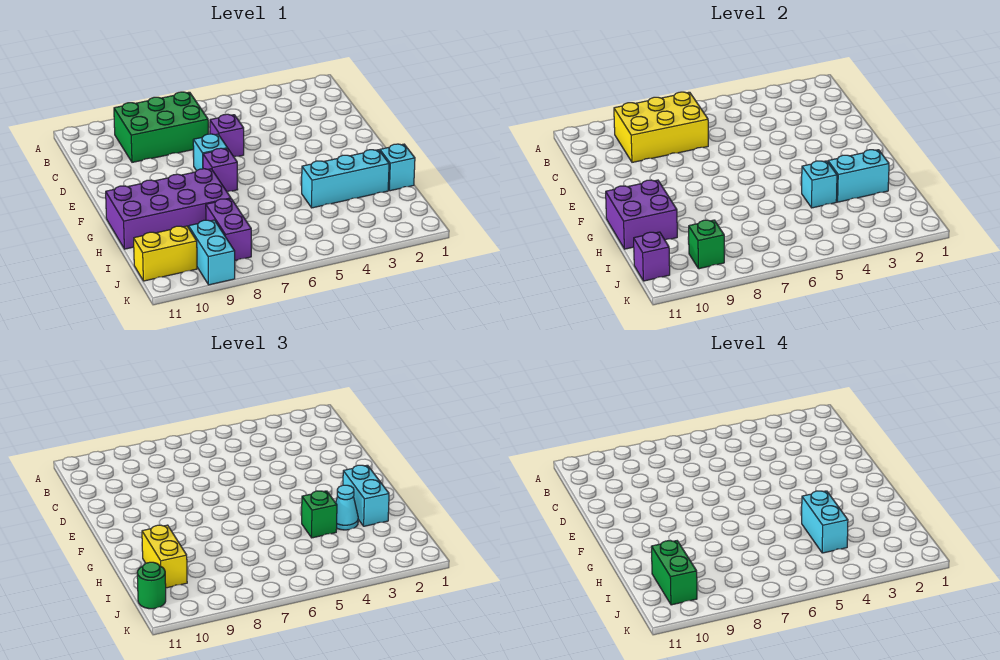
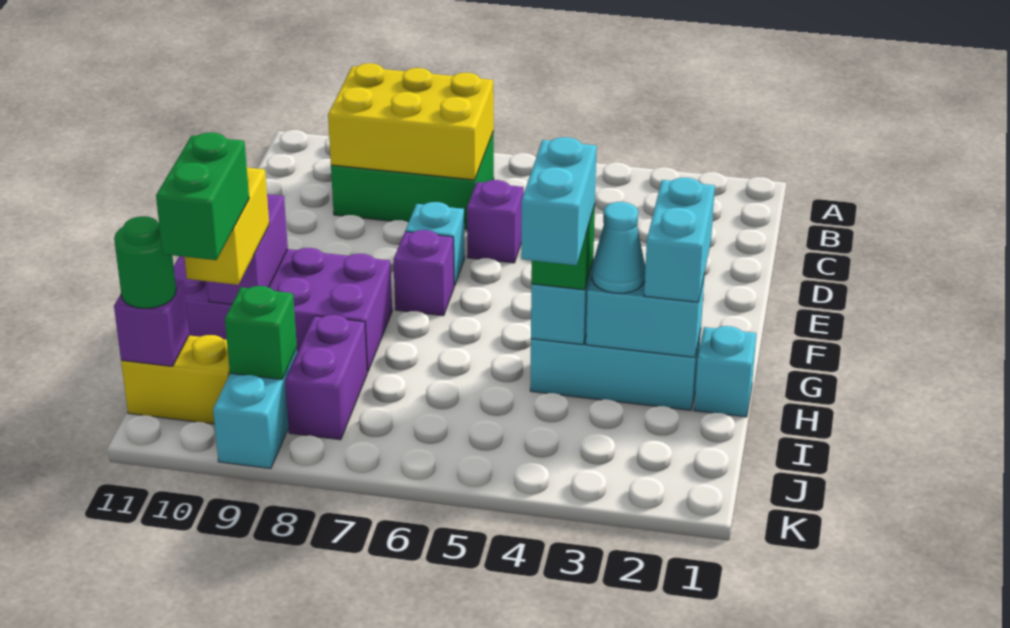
purple 2x2 brick [606,180,677,249] -> purple 1x2 brick [207,194,288,304]

